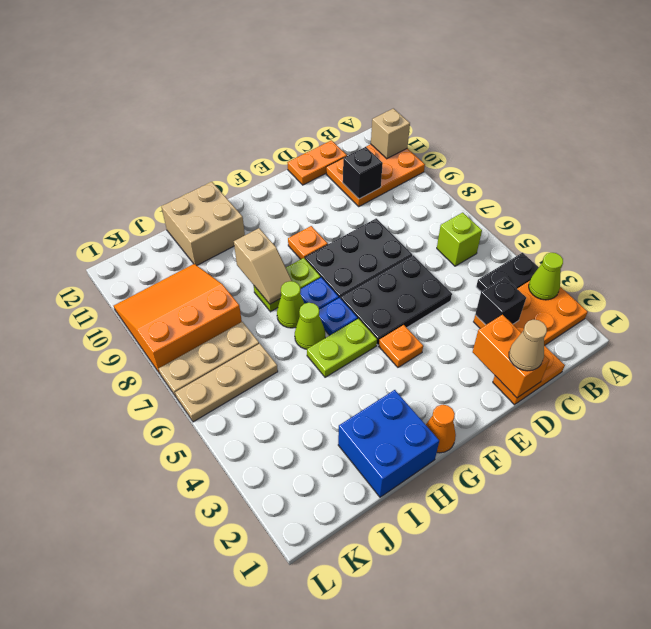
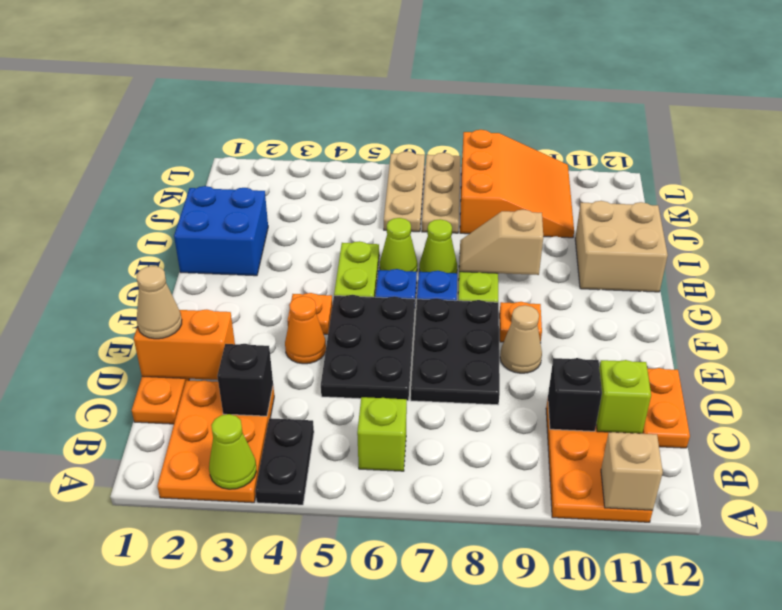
none -> lime 1x1 brick [596,360,651,434]
none -> tan 1x1 cone [500,305,542,373]
orange 1x1 cone [426,405,456,453] -> orange 1x1 cone moved to [285,296,326,364]

